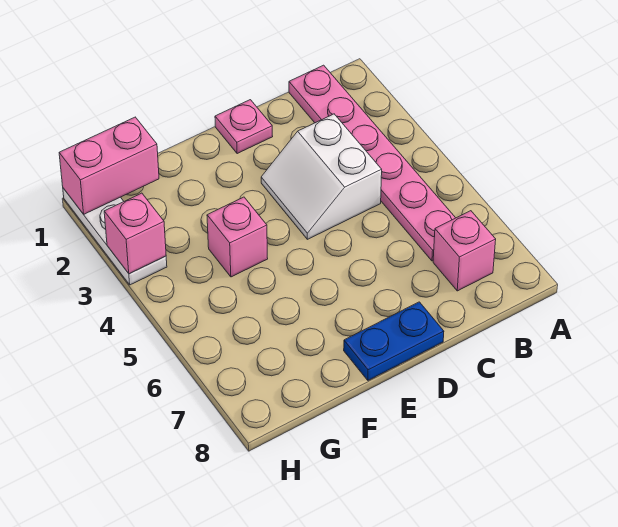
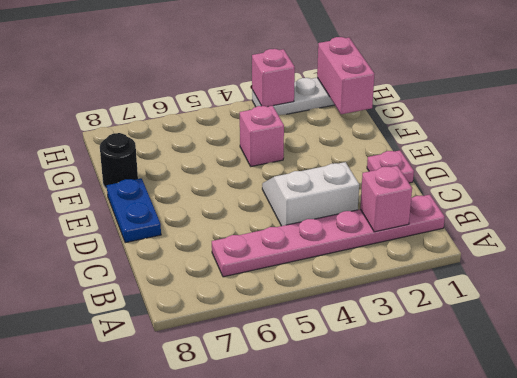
pink 1x1 brick [433,211,496,291] -> pink 1x1 brick moved to [360,166,412,232]
none -> black 1x1 round brick [100,133,138,189]

